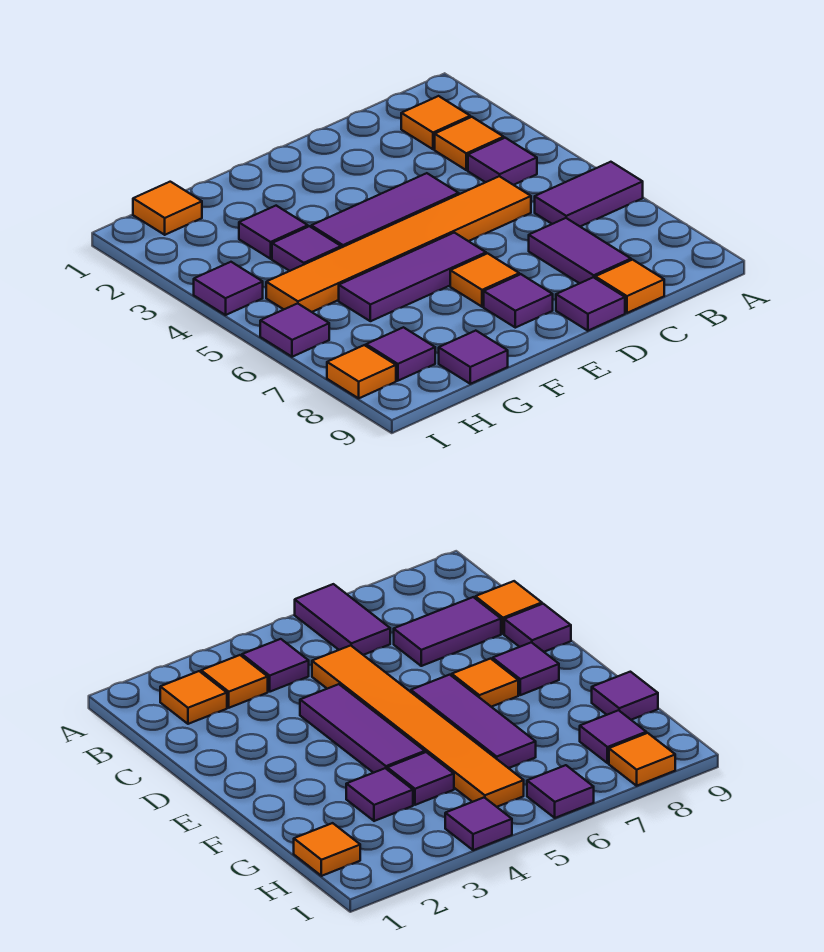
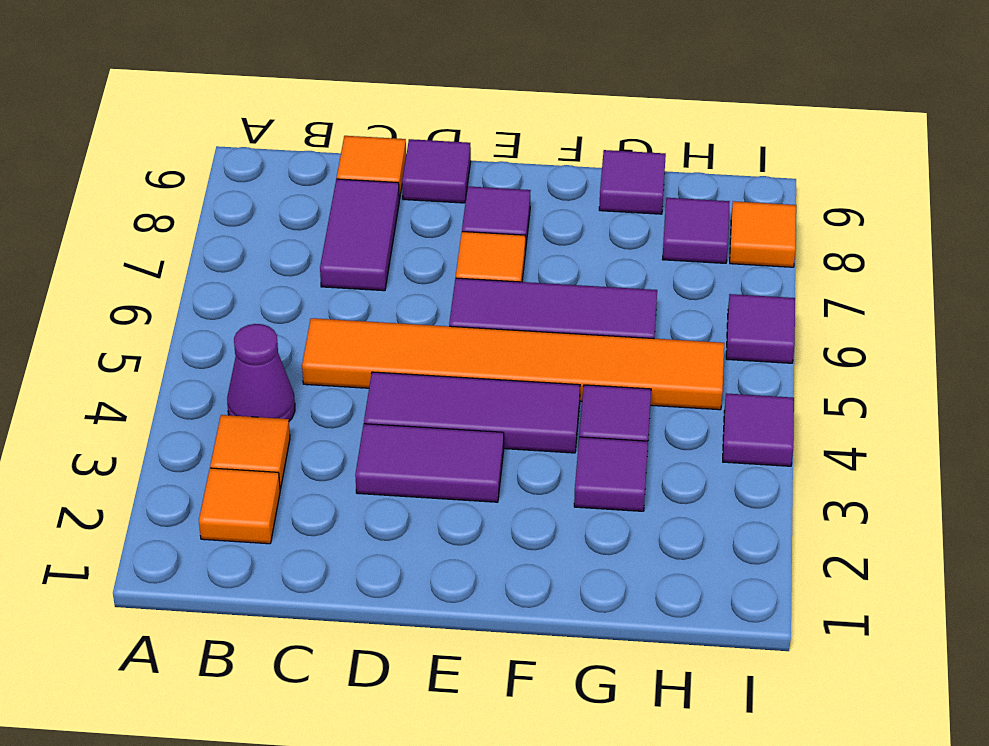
purple 1x2 tile [535,162,643,226] -> purple 1x2 tile moved to [355,424,504,502]
purple 1x1 tile [468,138,537,185] -> purple 1x1 cone [227,324,295,421]
orange 1x1 tile [133,182,202,235] -> none

